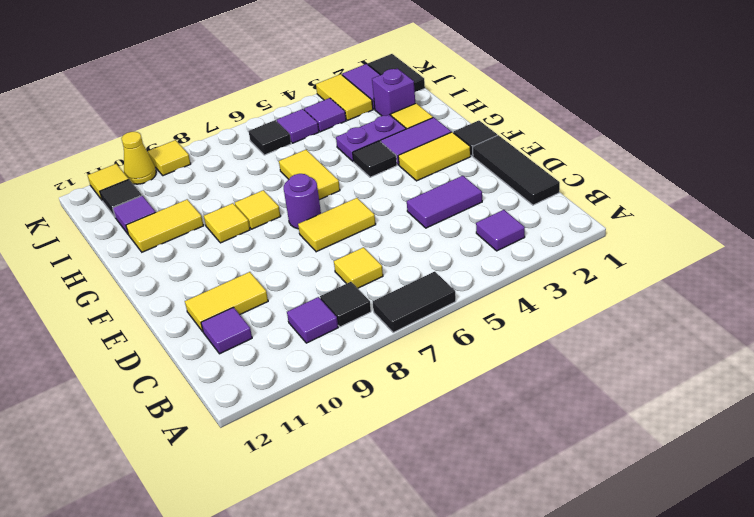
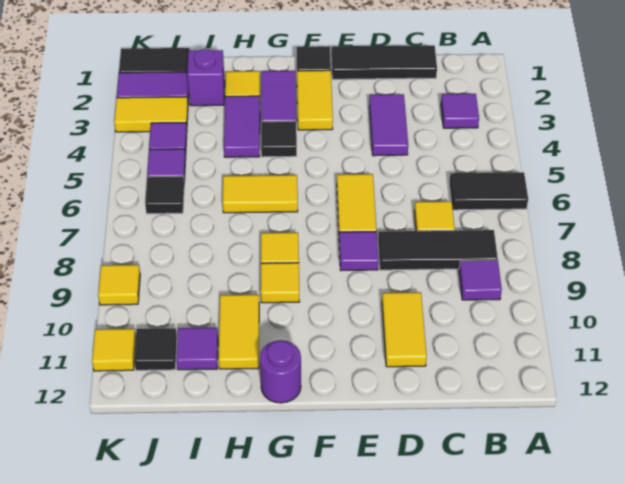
black 1x2 tile [373,272,456,333] -> black 1x2 tile turned to [449,172,528,210]
black 1x1 tile [320,282,371,327] -> black 1x3 tile [378,230,498,270]
purple 1x1 tile [201,307,252,354] -> purple 1x1 tile moved to [339,232,378,271]
purple 1x1 round brick [284,174,321,229] -> purple 1x1 round brick moved to [260,340,301,403]
purple 1x2 plate [336,115,406,162] -> purple 1x2 tile [224,96,260,157]
yellow 1x1 cone [121,132,156,184] -> none

